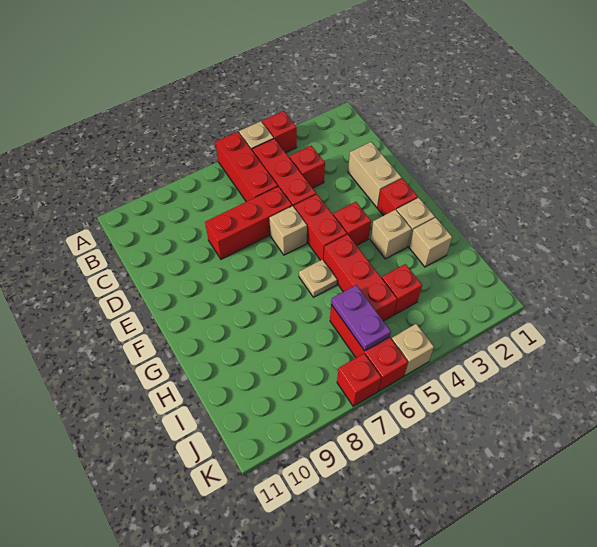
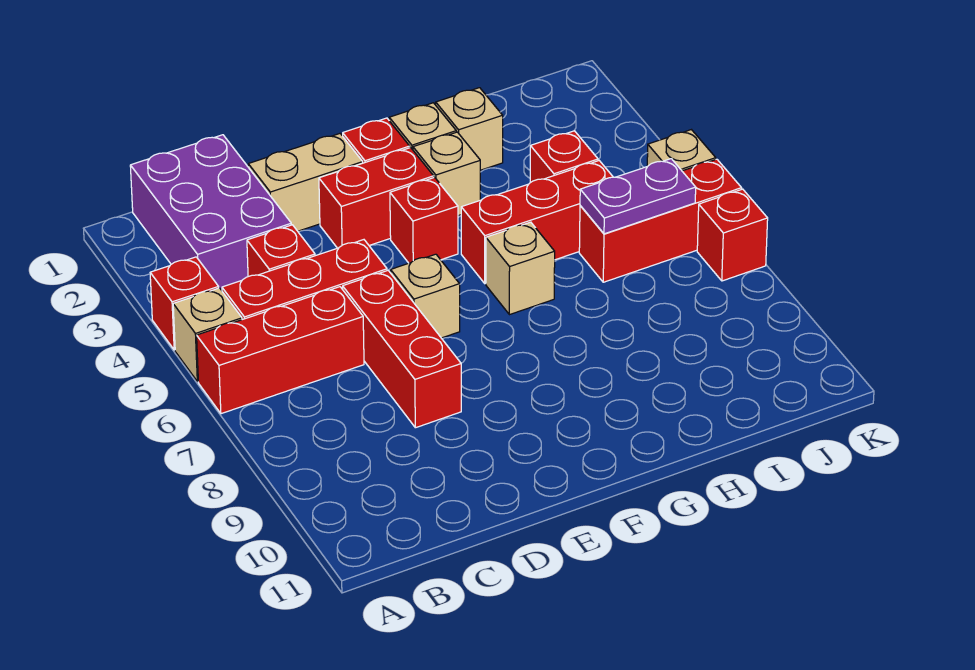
none -> purple 2x3 brick [130,135,291,290]
red 1x2 brick [294,194,347,261] -> red 1x2 brick moved to [319,148,434,248]
tan 1x1 plate [299,259,337,297] -> tan 1x1 brick [486,222,555,315]

